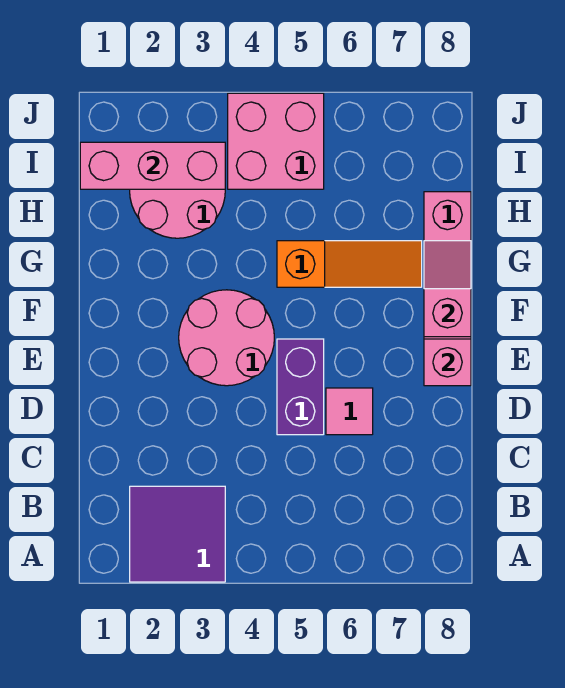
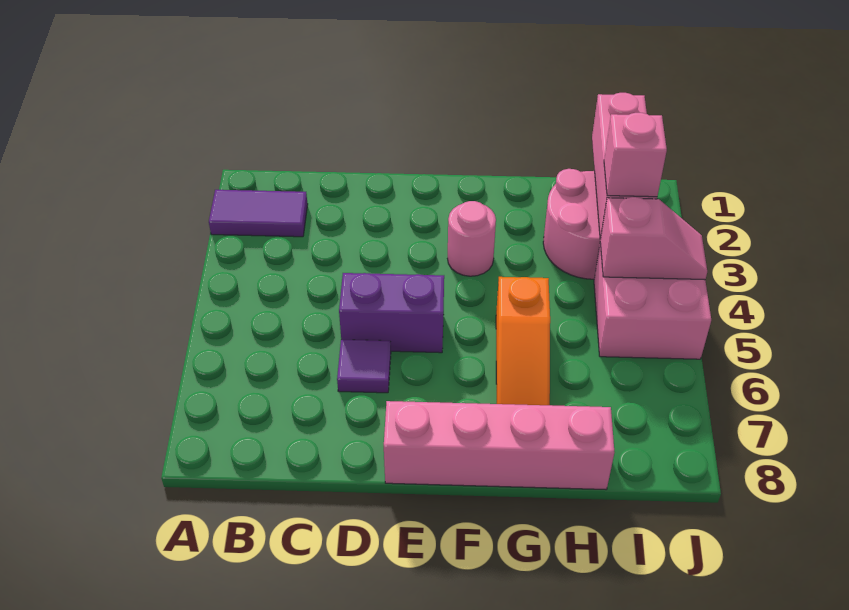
purple 2x2 tile [130,486,225,582] -> purple 1x2 tile [209,190,308,237]
pink 1x1 tile [326,388,373,435] -> purple 1x1 tile [337,339,391,393]
pink 2x2 round brick [179,290,274,386] -> pink 1x1 round brick [448,201,496,276]
pink 1x1 brick [424,339,471,386] -> pink 1x1 brick moved to [604,113,667,197]
pink 1x2 slope [424,241,471,337] -> pink 1x2 slope moved to [600,197,707,280]

